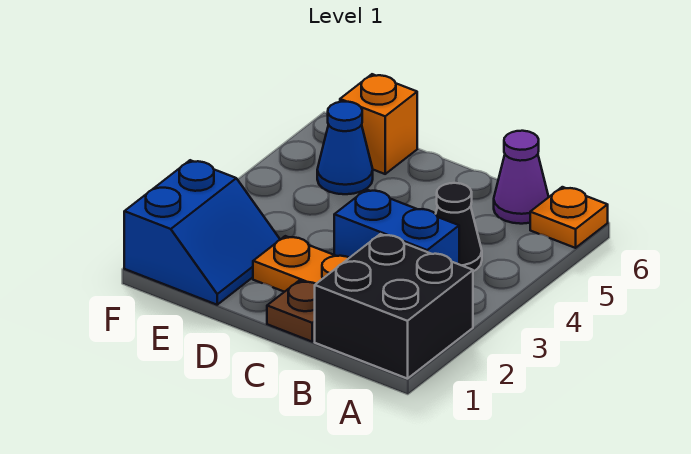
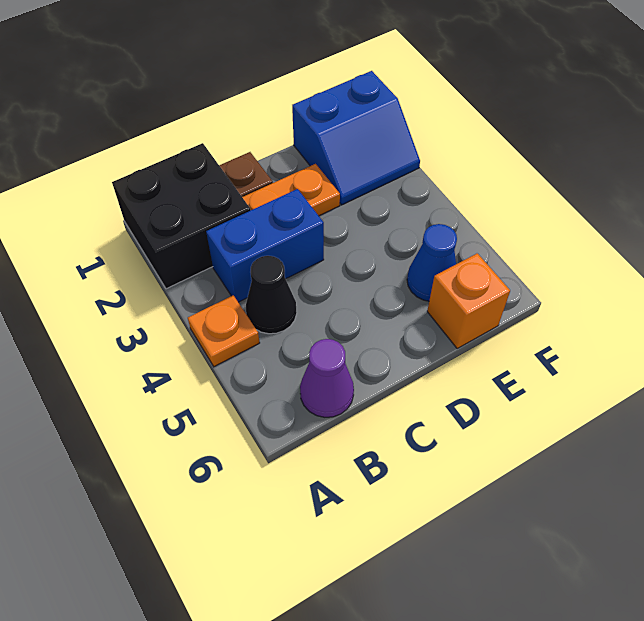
orange 1x1 plate [530,187,608,248] -> orange 1x1 plate moved to [188,295,260,367]
blue 2x2 slope [124,160,280,305] -> blue 2x2 slope turned to [292,71,420,205]

